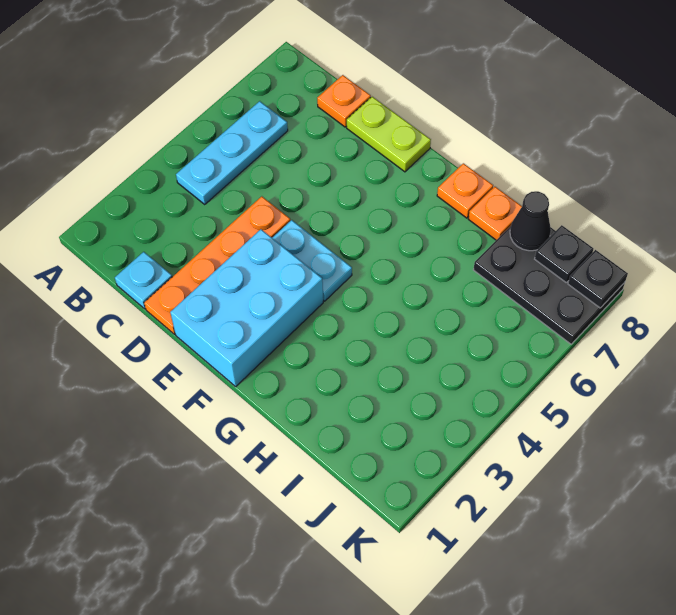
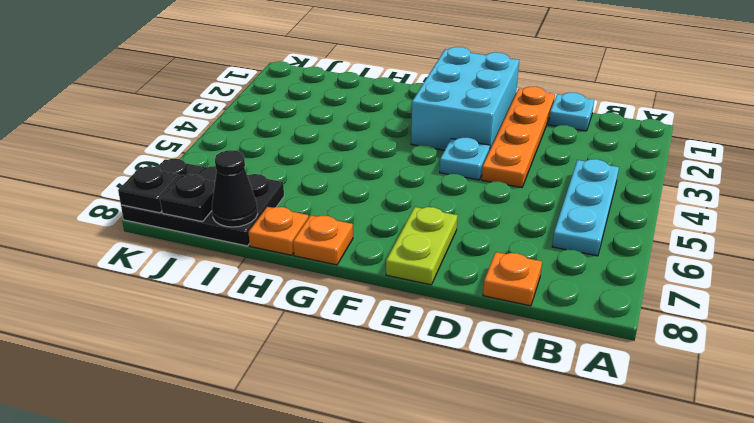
lime 1x2 plate [347,97,431,172] -> lime 1x2 plate turned to [386,207,458,285]
cyan 1x2 plate [273,220,352,301] -> cyan 1x1 plate [440,138,490,180]

